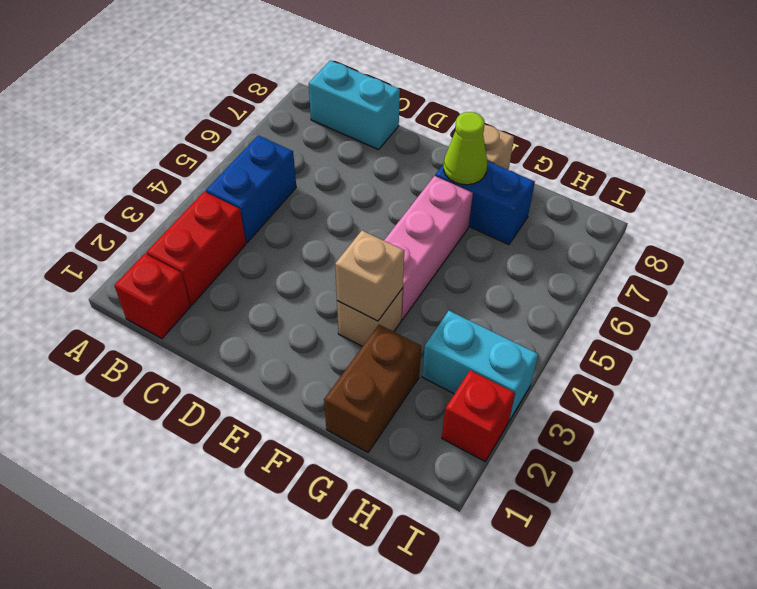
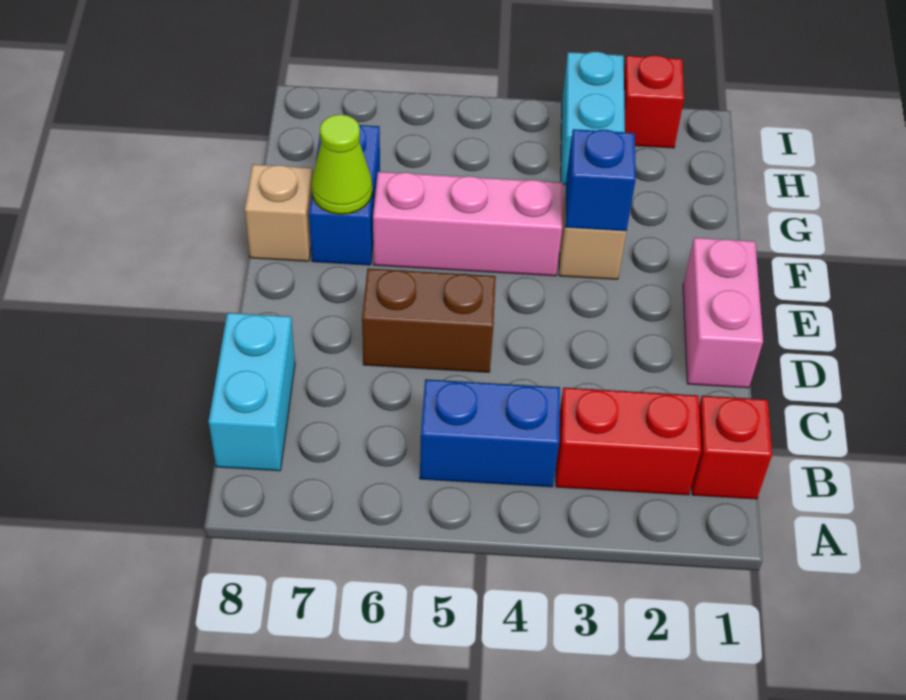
none -> pink 1x2 brick [683,238,763,388]
tan 1x1 brick [335,231,404,321] -> blue 1x1 brick [565,129,636,231]
brown 1x2 brick [324,325,421,452] -> brown 1x2 brick moved to [362,269,496,372]

